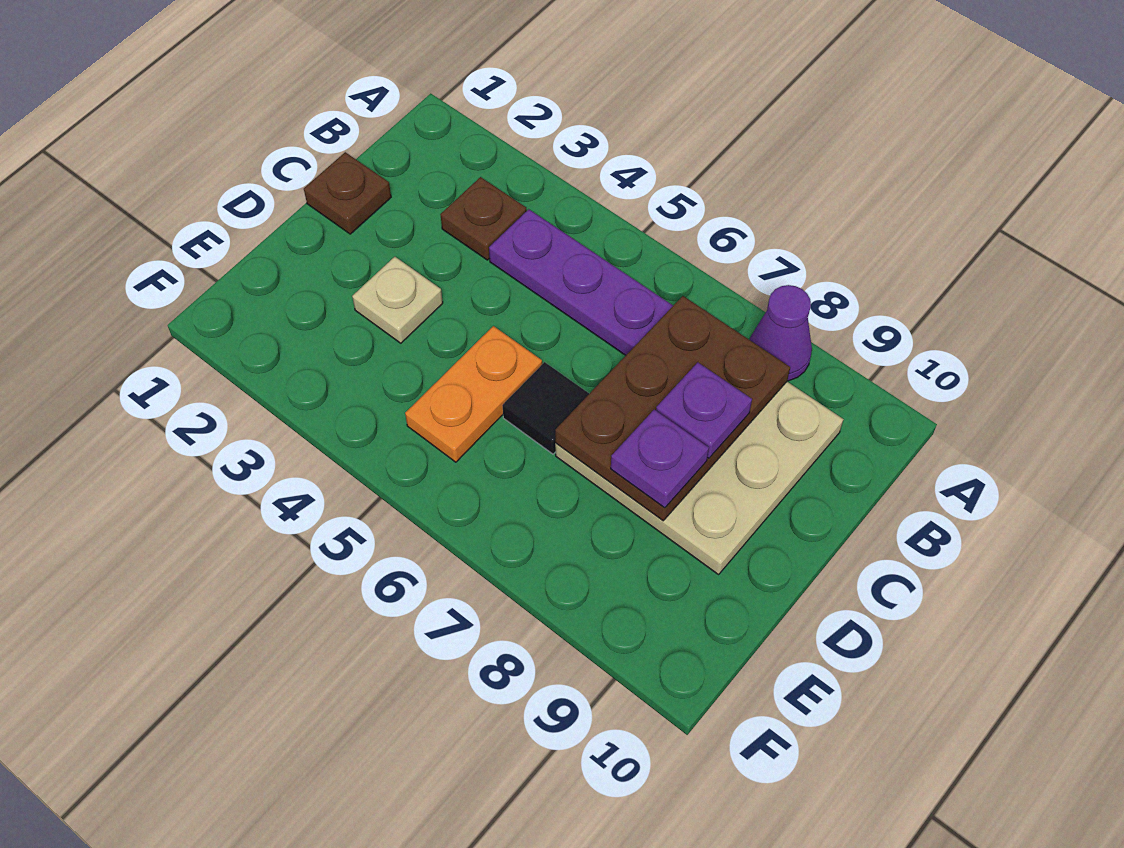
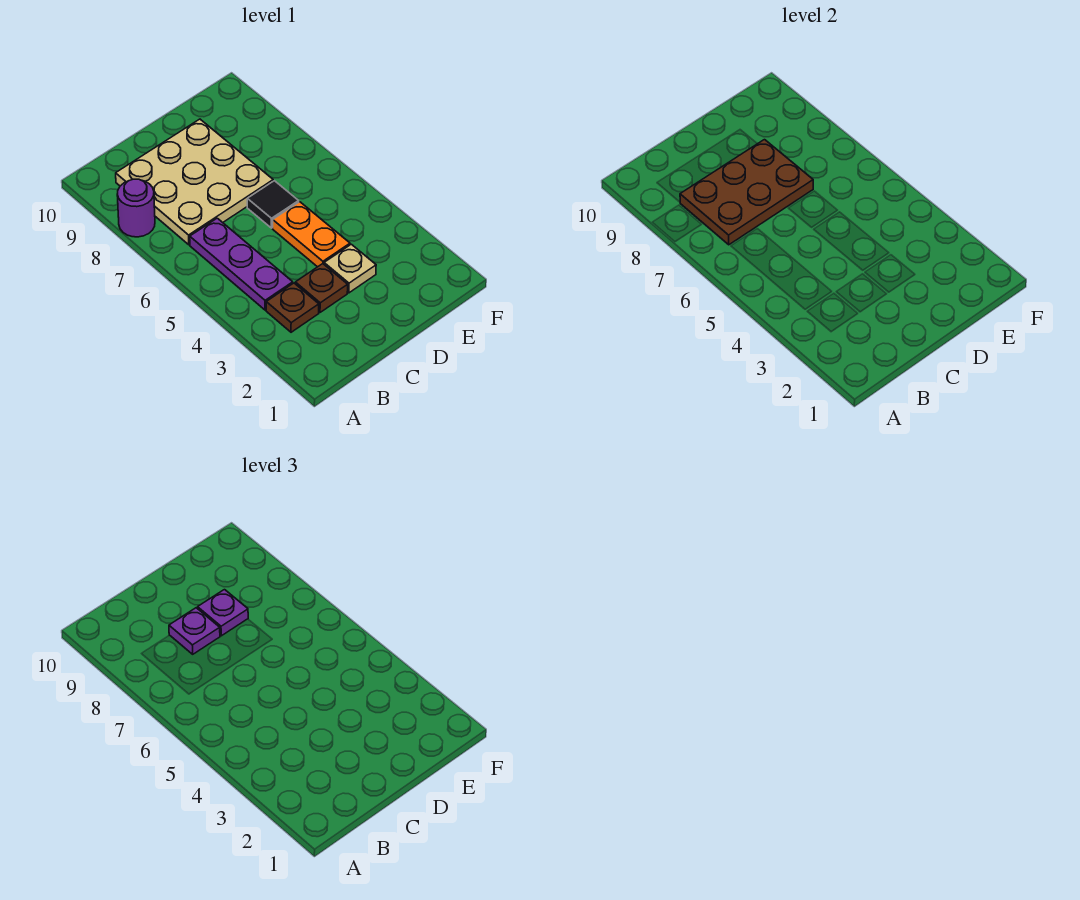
purple 1x1 cone [749,285,812,381] -> purple 1x1 round brick [117,179,155,237]
brown 1x1 plate [304,152,391,234] -> brown 1x1 plate moved to [295,264,348,312]
orange 1x2 plate [405,326,542,462] -> orange 1x2 plate turned to [273,202,350,267]

